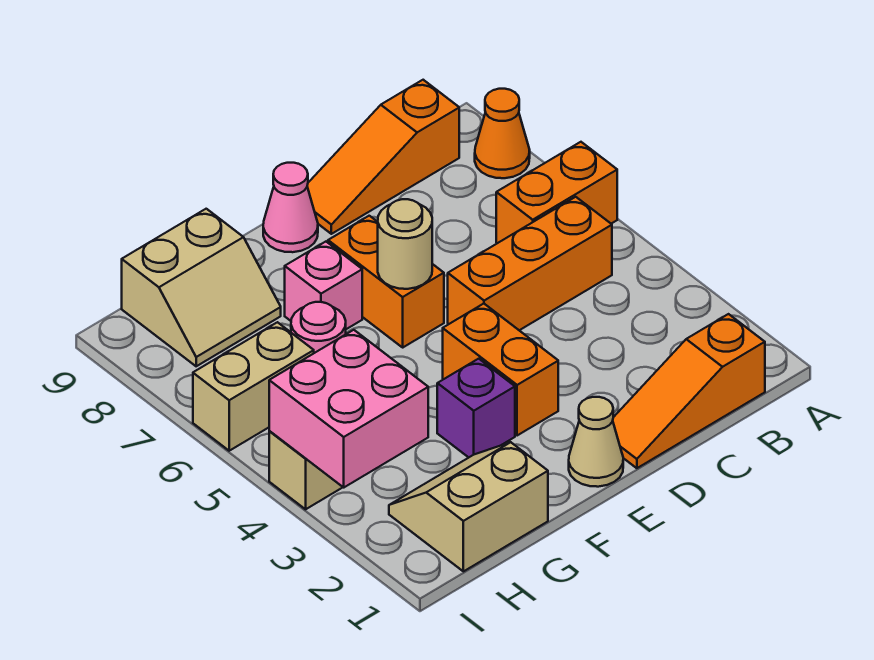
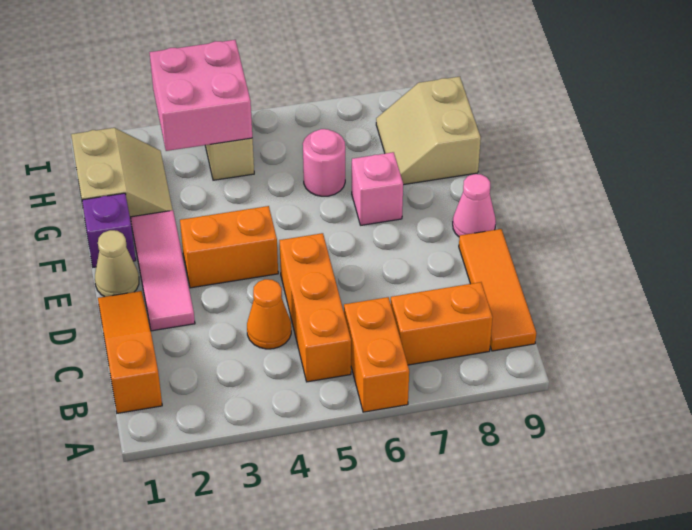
orange 1x1 cone [475,89,530,178] -> orange 1x1 cone moved to [247,279,291,349]
orange 1x3 slope [307,80,459,234] -> orange 1x3 tile [459,229,536,351]
none -> pink 1x3 tile [131,210,195,331]
orange 1x2 brick [328,216,444,347] -> orange 1x2 brick moved to [391,282,493,365]
tan 1x1 round brick [378,199,432,289] -> none
purple 1x1 brick [437,359,515,458] -> purple 1x1 brick moved to [82,193,136,267]
tan 1x2 brick [193,322,314,451] -> none

